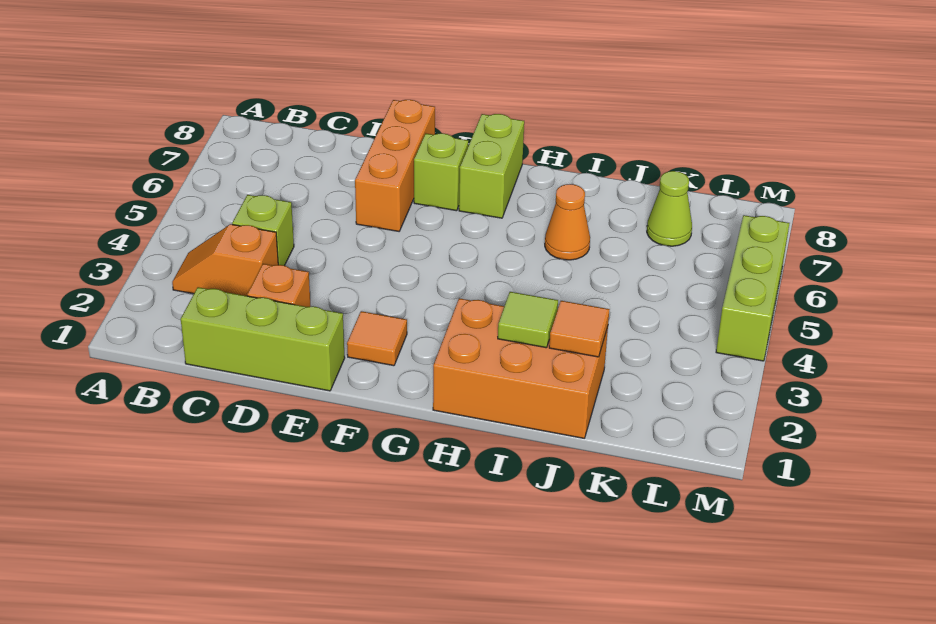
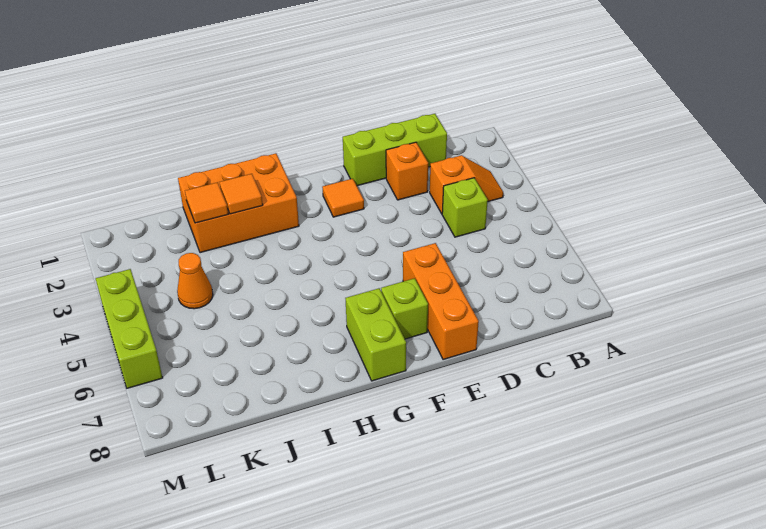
lime 1x1 tile [498,292,558,348] -> orange 1x1 tile [220,174,263,214]
orange 1x1 cone [545,184,590,260] -> orange 1x1 cone moved to [177,253,213,309]
lime 1x1 cone [647,171,692,246] -> none

